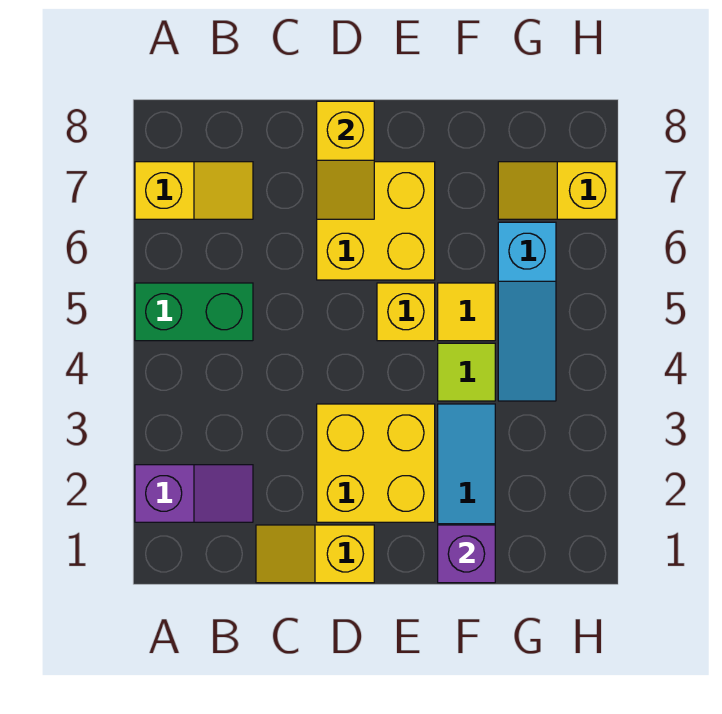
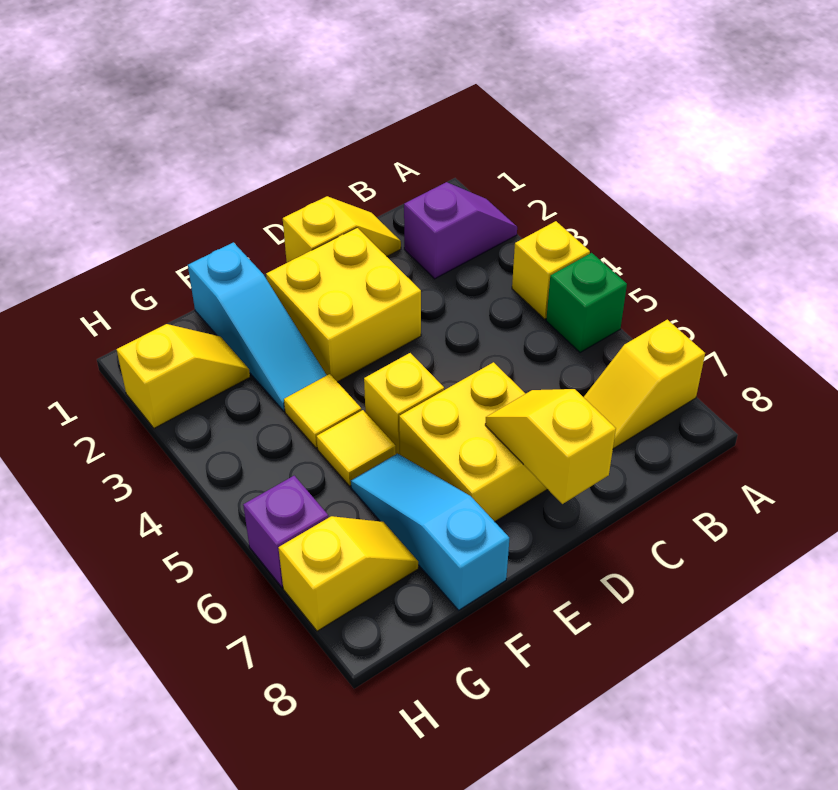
purple 1x2 slope [135,465,253,522] -> purple 1x2 slope turned to [404,182,517,279]
none -> yellow 1x1 brick [512,221,590,319]
green 1x2 brick [135,283,253,341] -> green 1x1 brick [546,253,627,353]
purple 1x1 brick [438,525,495,583] -> purple 1x1 brick moved to [243,476,328,587]
lime 1x1 tile [438,343,495,401] -> yellow 1x1 tile [284,374,361,448]
none -> yellow 1x2 slope [116,324,250,428]
cyan 1x3 slope [498,222,556,401] -> cyan 1x3 slope moved to [351,454,509,610]

